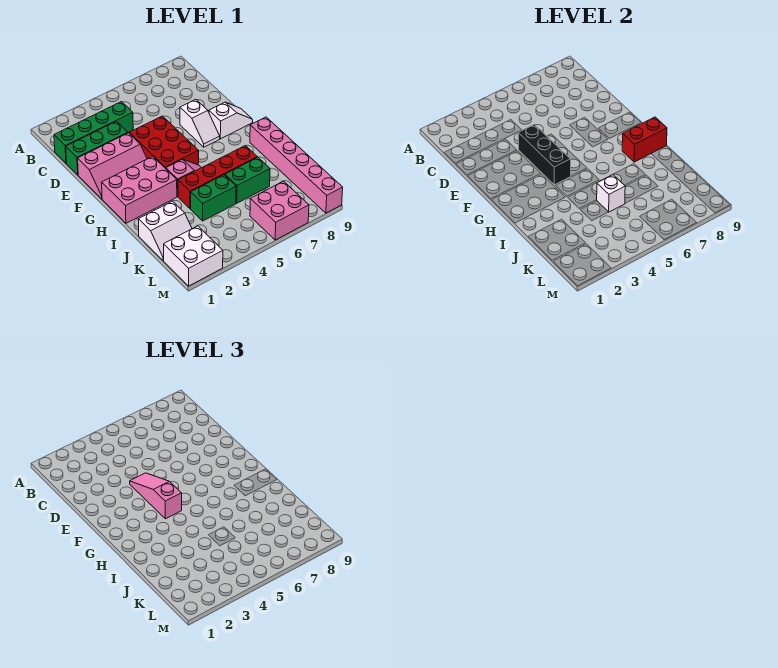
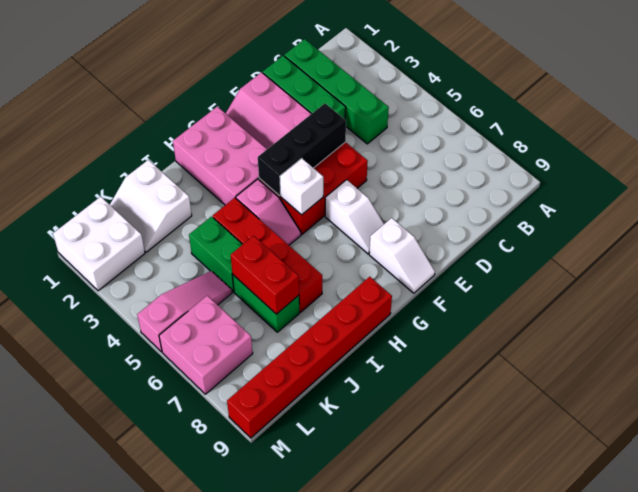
pink 1x3 slope [130,473,182,519] -> pink 1x3 slope moved to [137,271,232,352]
white 1x2 slope [180,99,220,147] -> white 1x2 slope turned to [325,180,384,254]
red 1x2 brick [622,117,667,162] -> red 1x2 brick moved to [231,236,299,314]
pink 1x6 brick [250,117,343,213] -> red 1x6 brick [227,277,392,438]
white 1x1 brick [597,175,625,212] -> white 1x1 brick moved to [280,158,323,215]

